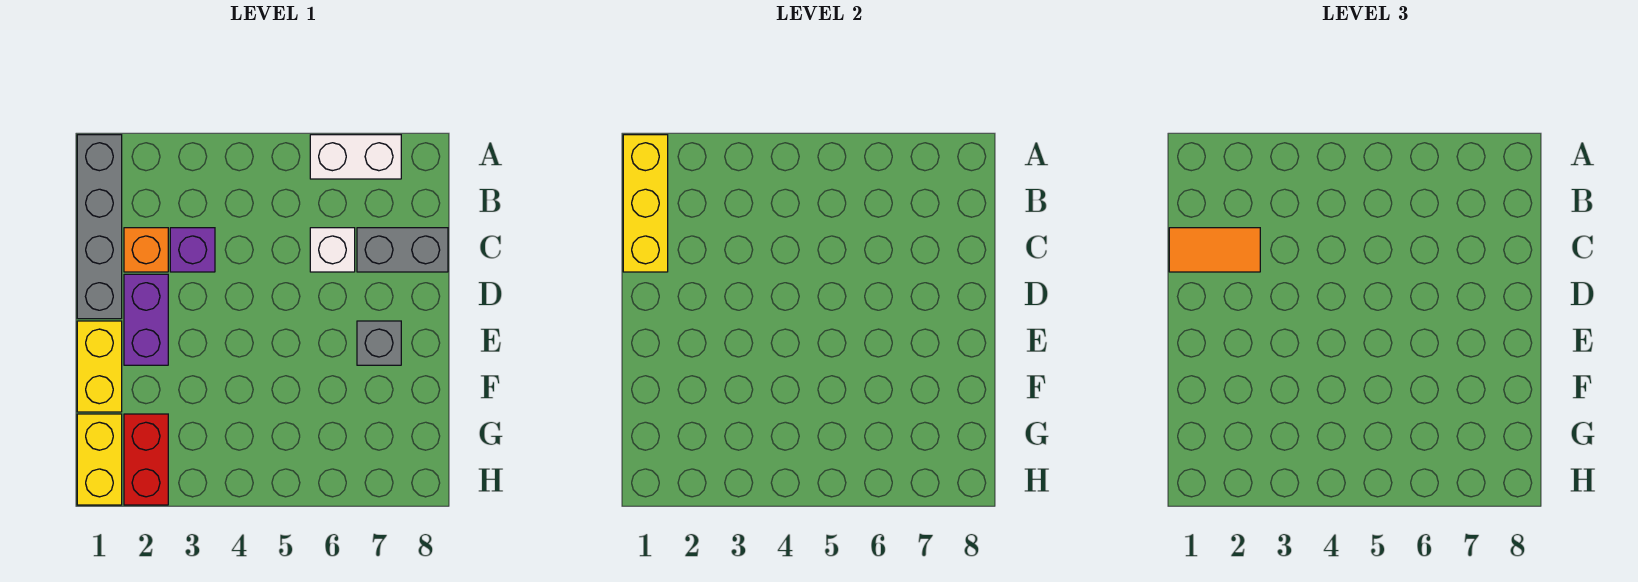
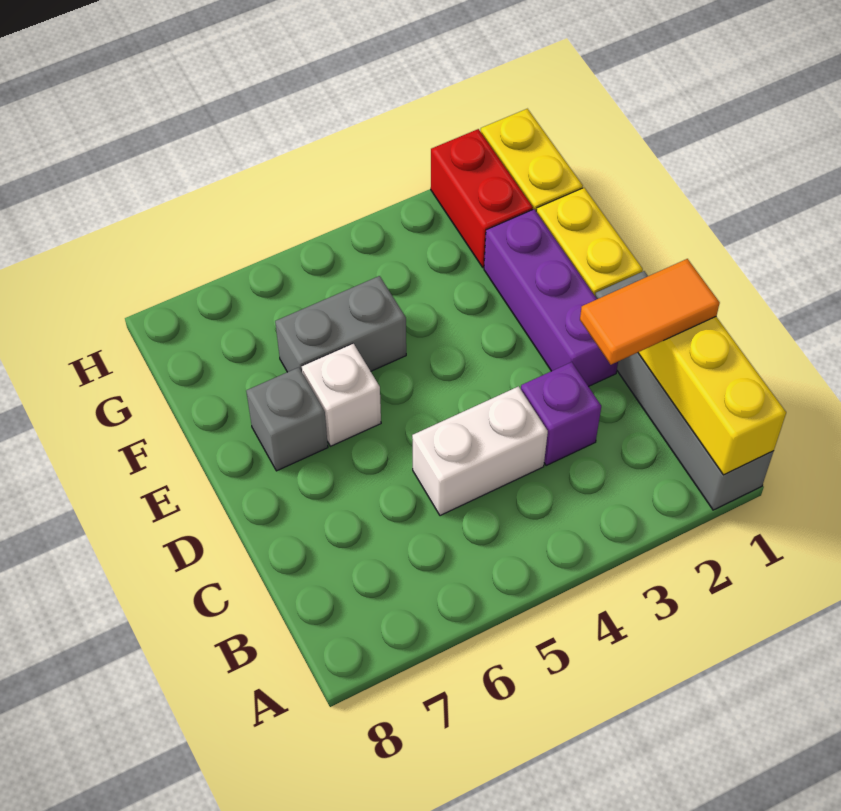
white 1x2 brick [310,135,401,179] -> white 1x2 brick moved to [412,386,548,516]
orange 1x1 brick [124,228,168,272] -> none
white 1x1 brick [310,228,355,272] -> white 1x1 brick moved to [302,343,381,446]
grey 1x2 brick [357,228,448,272] -> grey 1x2 brick moved to [275,276,406,372]
purple 1x2 brick [124,274,168,365] -> purple 1x3 brick [484,209,618,387]

